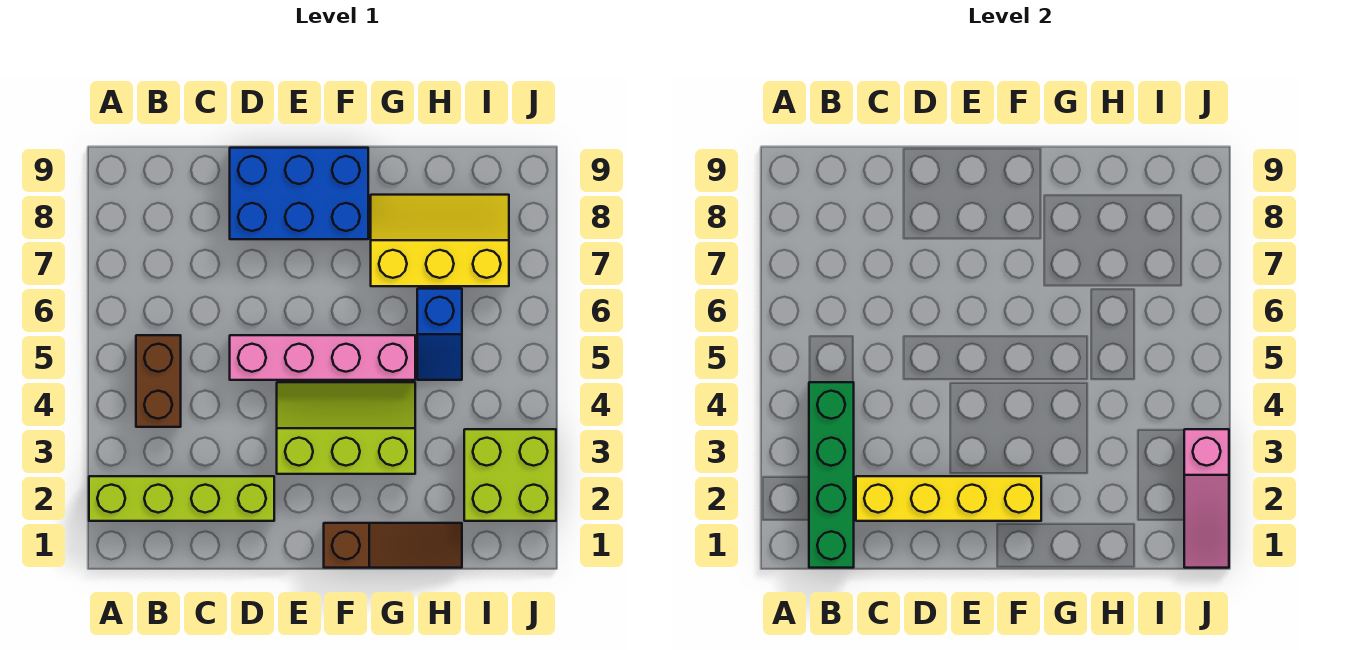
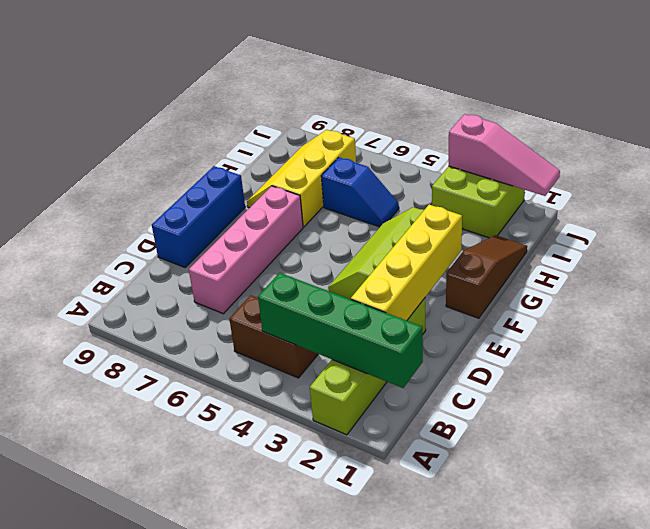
pink 1x4 brick [230,335,415,380] -> pink 1x4 brick moved to [189,186,303,314]
blue 2x3 brick [230,148,368,239] -> blue 1x3 brick [152,166,245,267]

